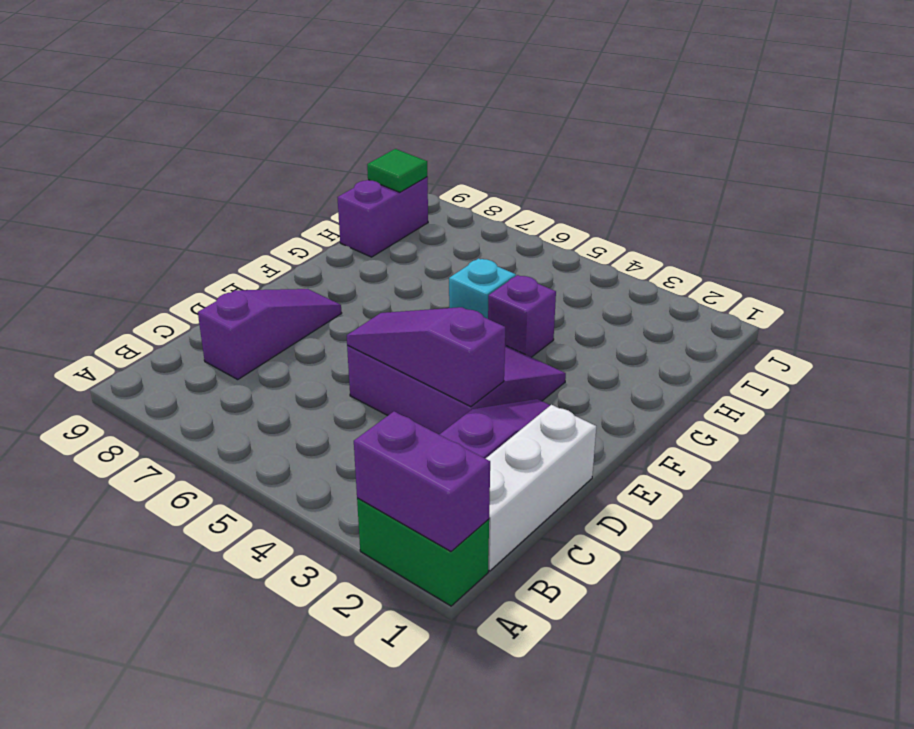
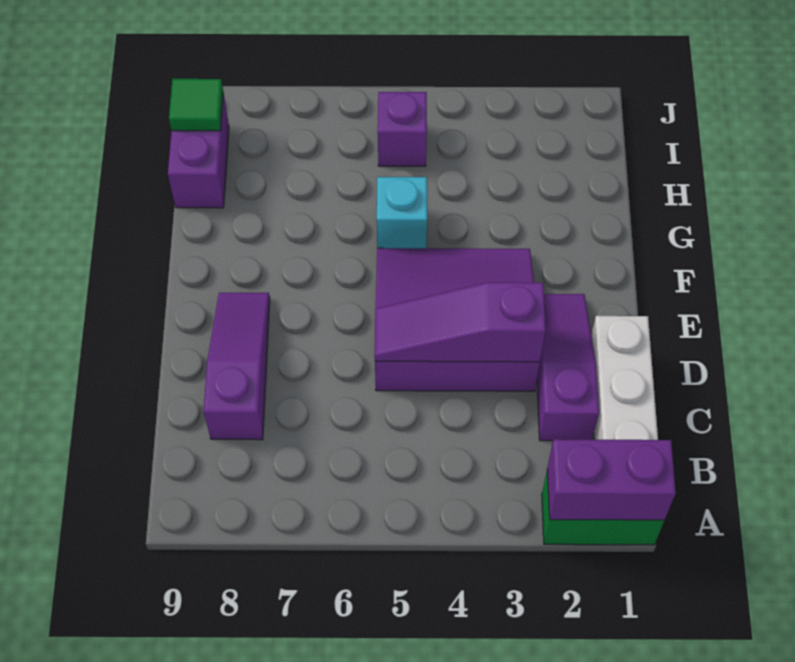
purple 1x1 brick [488,275,556,357] -> purple 1x1 brick moved to [378,92,427,166]

